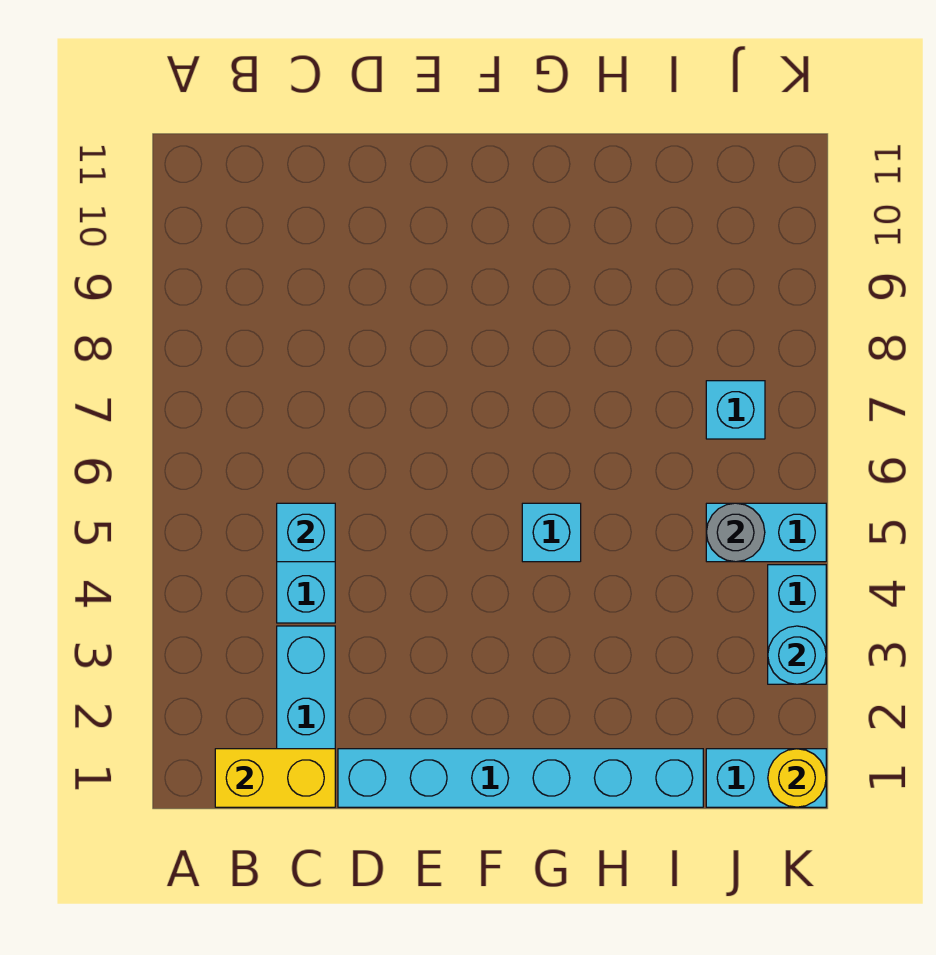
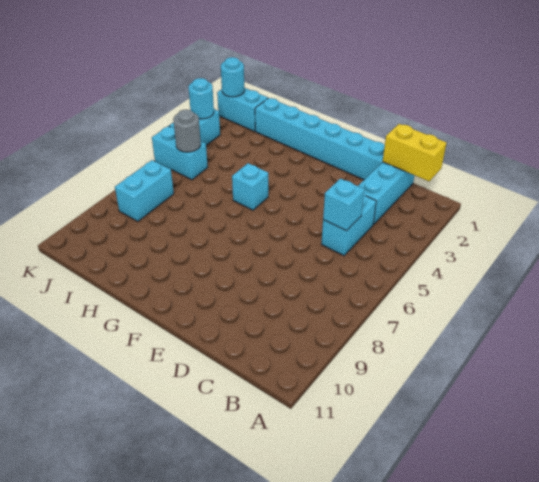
cyan 1x1 brick [706,381,765,439] -> cyan 1x2 brick [115,160,174,221]
yellow 1x1 round brick [768,749,826,807] -> cyan 1x1 round brick [221,57,244,97]

